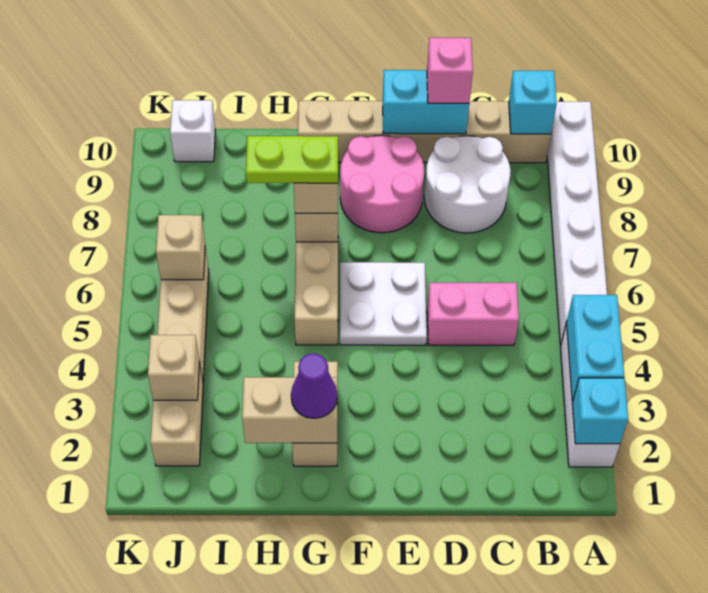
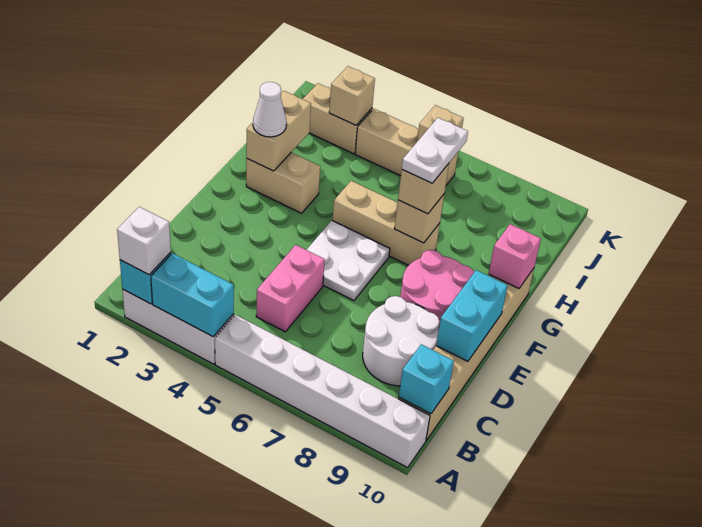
pink 1x1 brick [427,38,473,103] -> pink 1x1 brick moved to [489,224,541,288]
purple 1x1 cone [291,353,337,418] -> white 1x1 cone [253,82,286,137]
lime 1x2 plate [246,136,338,183] -> white 1x2 plate [402,118,468,183]
white 1x1 brick [170,100,215,162] -> white 1x1 brick moved to [117,207,171,275]

